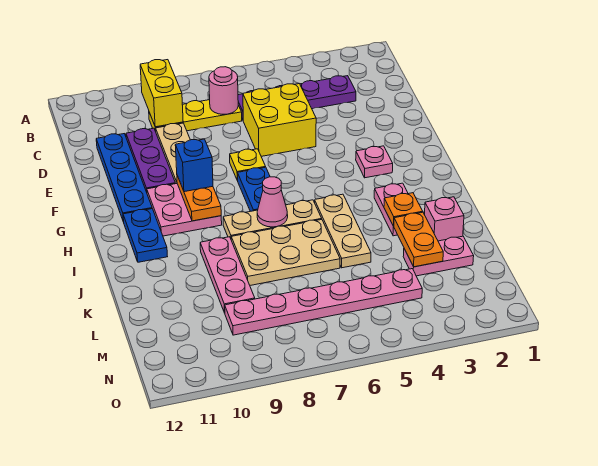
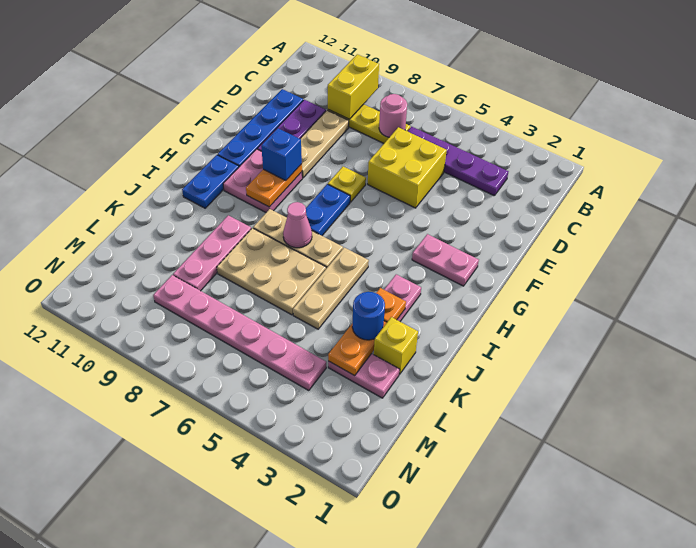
pink 1x1 plate [356,146,393,178] -> pink 1x2 plate [412,234,479,286]
pink 1x1 brick [425,197,464,241] -> yellow 1x1 brick [374,317,418,374]
none -> blue 1x1 round brick [352,292,385,340]

